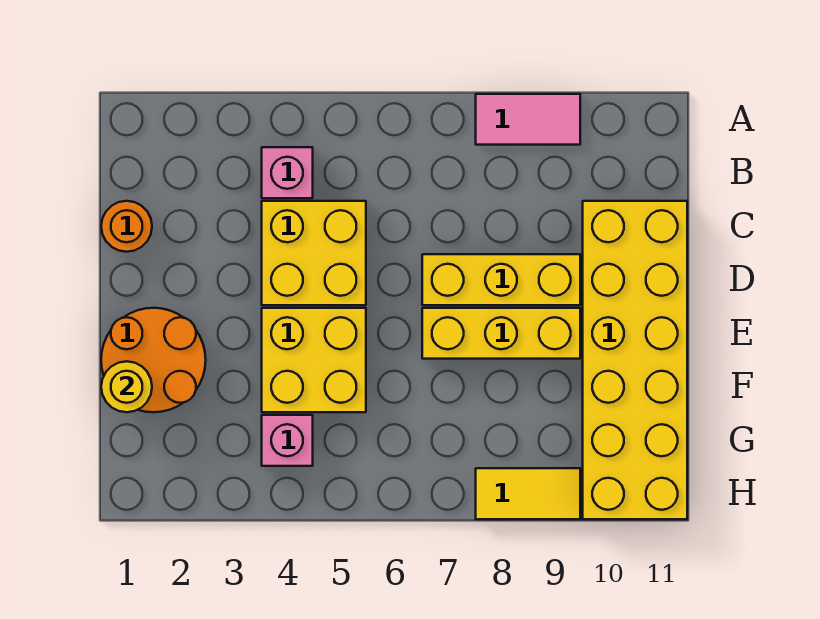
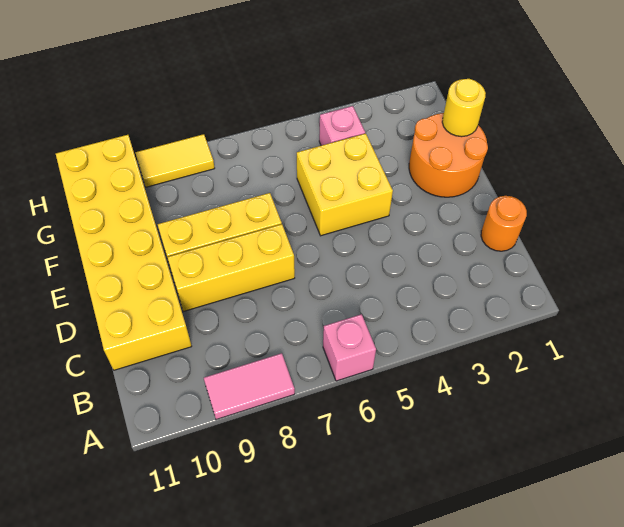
pink 1x1 brick [262,147,313,198] -> pink 1x1 brick moved to [323,314,376,381]
yellow 2x2 brick [262,201,366,305] -> none

